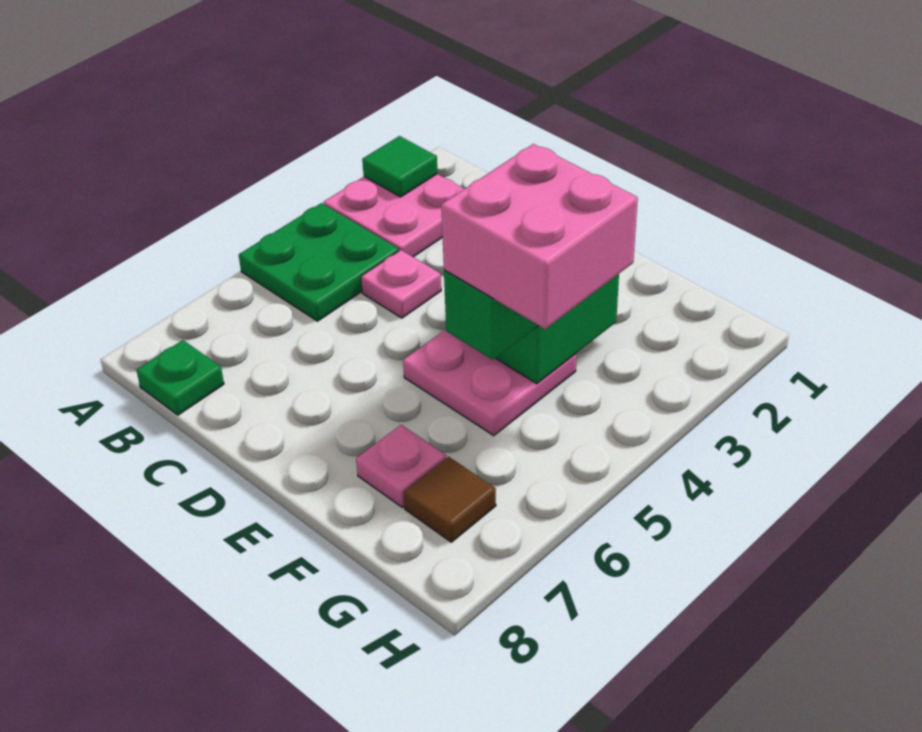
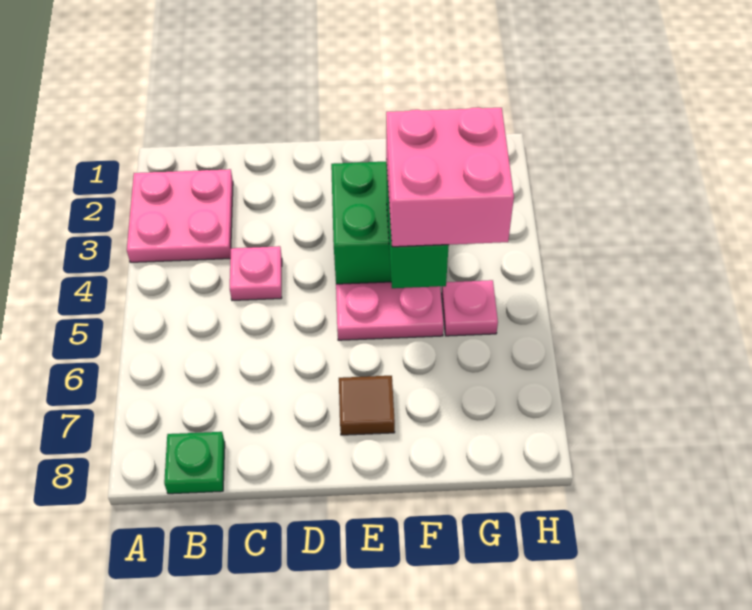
green 1x1 tile [362,136,438,197] -> none
green 2x2 plate [239,203,399,321] -> none
pink 1x1 plate [356,425,446,507] -> pink 1x1 plate moved to [442,280,498,336]
brown 1x1 tile [404,457,496,542] -> brown 1x1 tile moved to [339,376,395,435]

